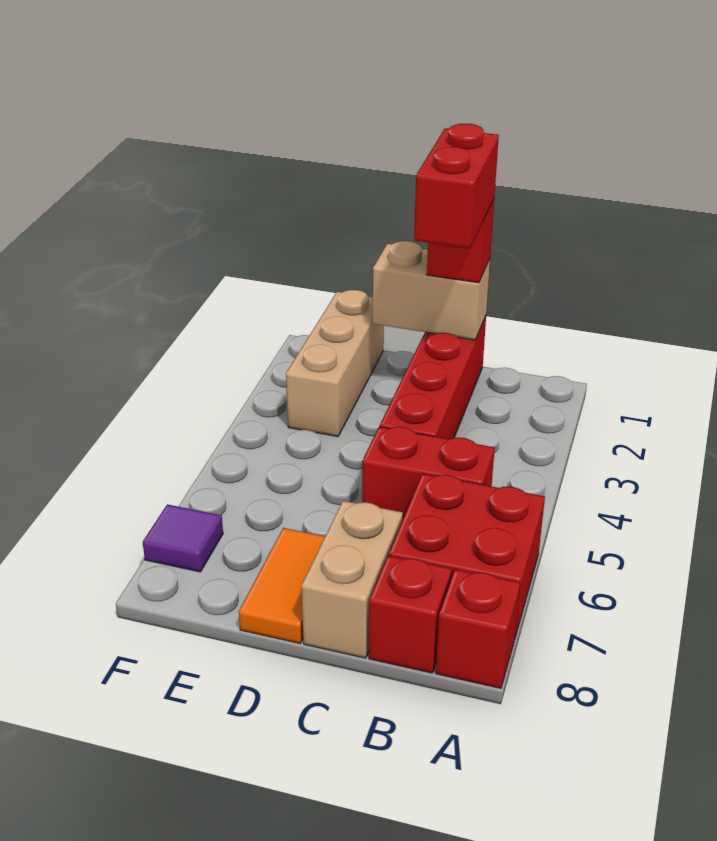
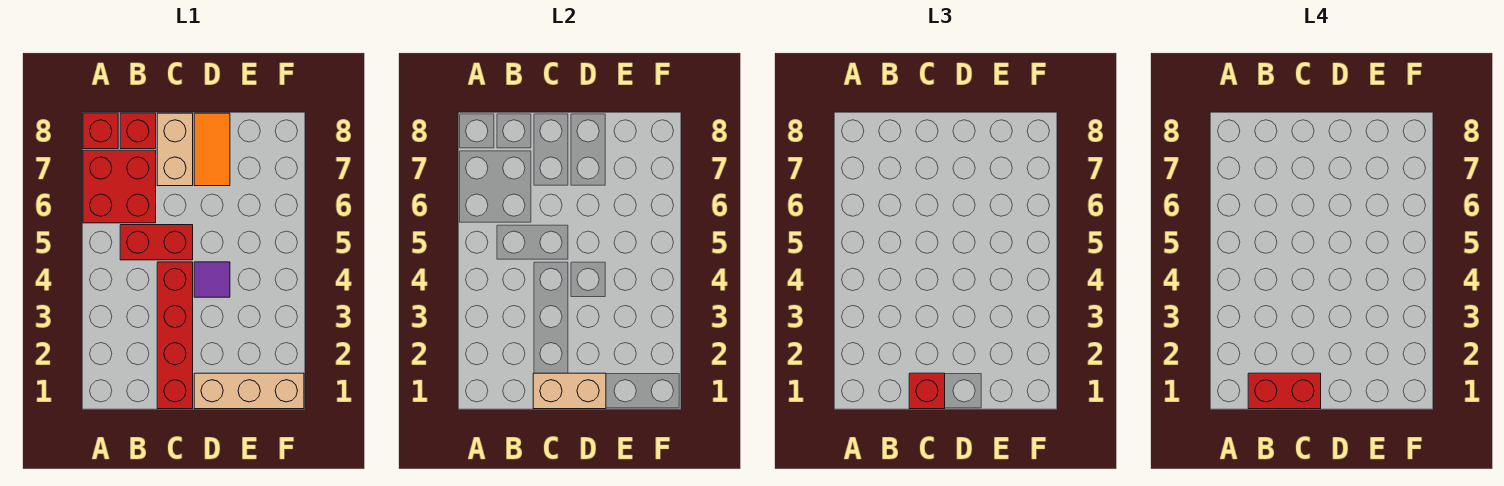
red 1x2 brick [414,124,499,248] -> red 1x2 brick turned to [1248,373,1321,409]
tan 1x3 brick [286,290,384,437] -> tan 1x3 brick turned to [194,373,304,409]
purple 1x1 tile [143,504,223,572] -> purple 1x1 tile moved to [194,262,230,297]

